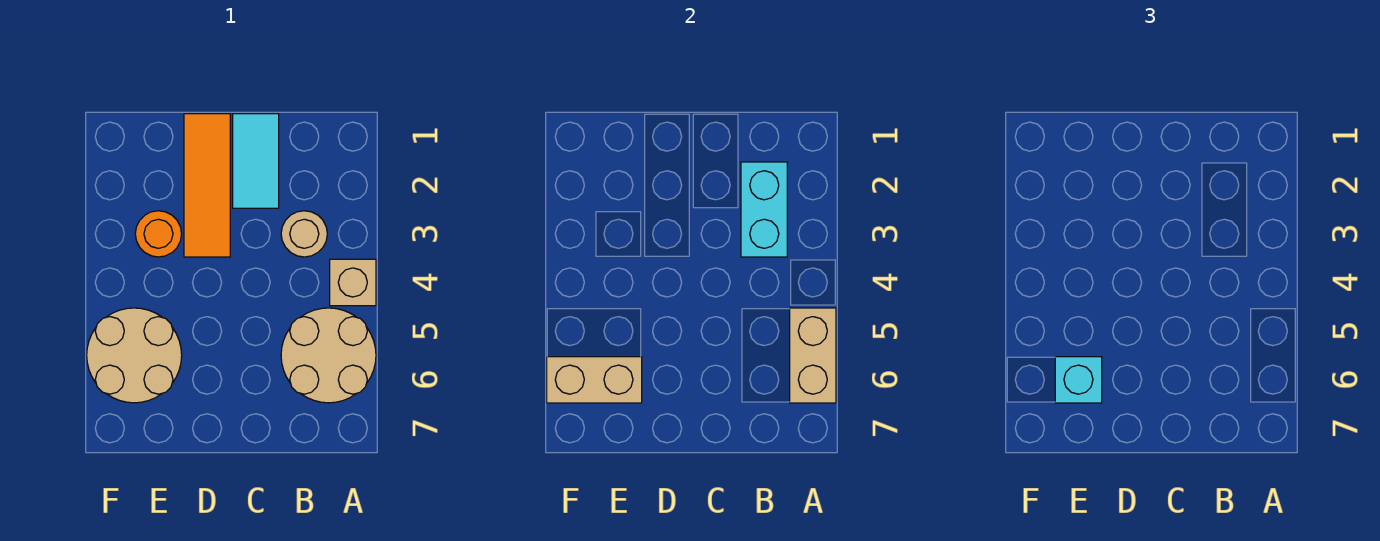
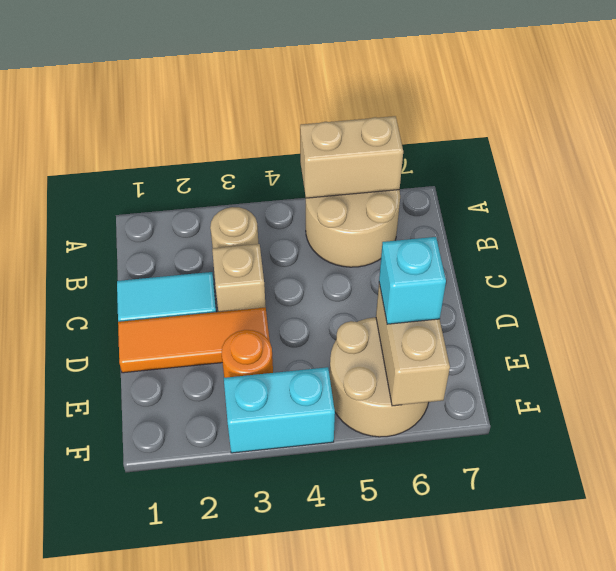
tan 1x1 brick [330,259,376,306] -> tan 1x1 brick moved to [212,244,266,312]
cyan 1x2 brick [741,162,787,257] -> cyan 1x2 brick moved to [224,367,335,453]

